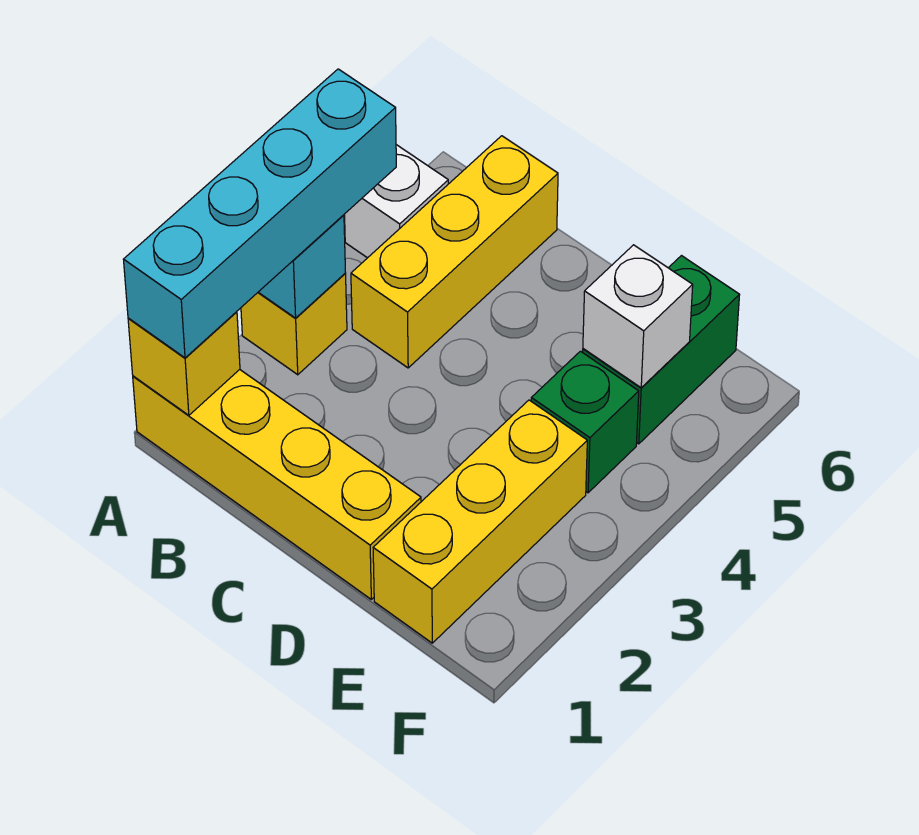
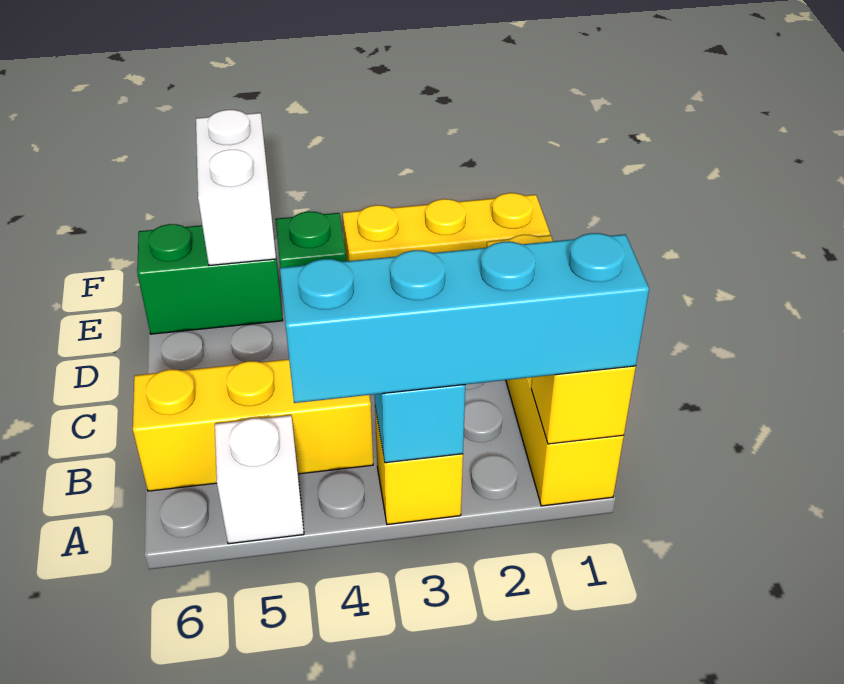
white 1x1 brick [583,245,693,388] -> white 1x2 brick [196,110,276,265]

